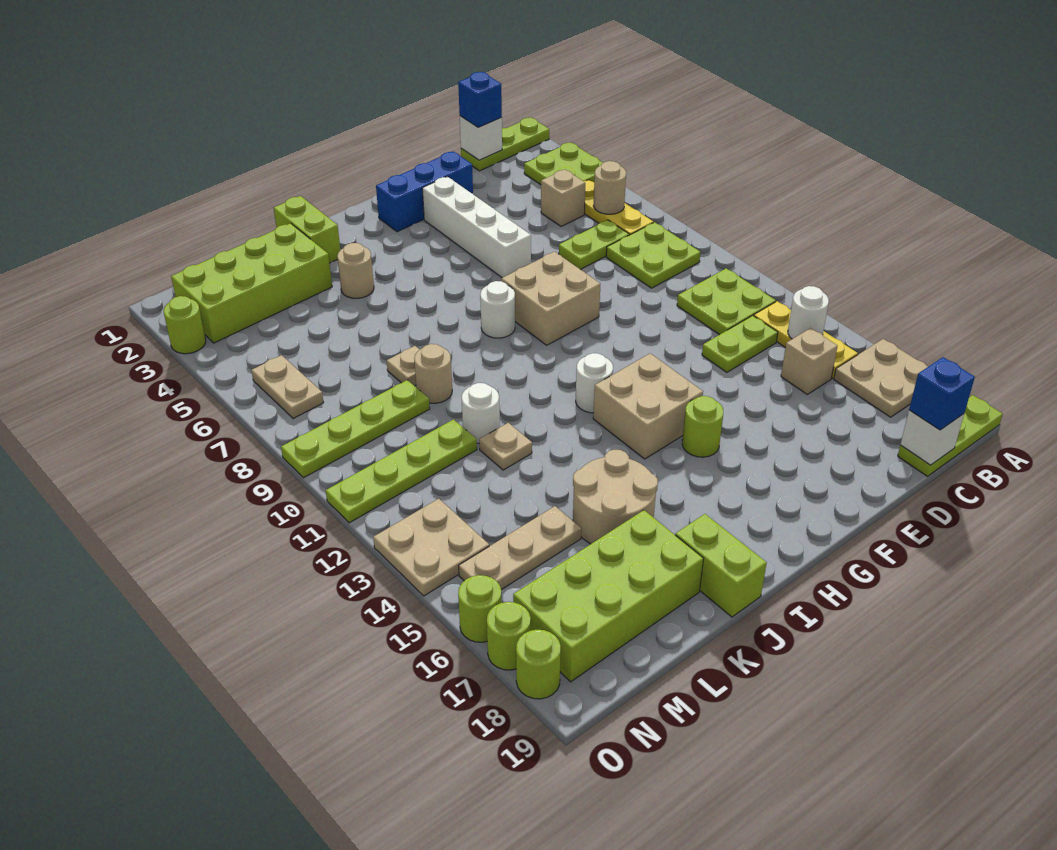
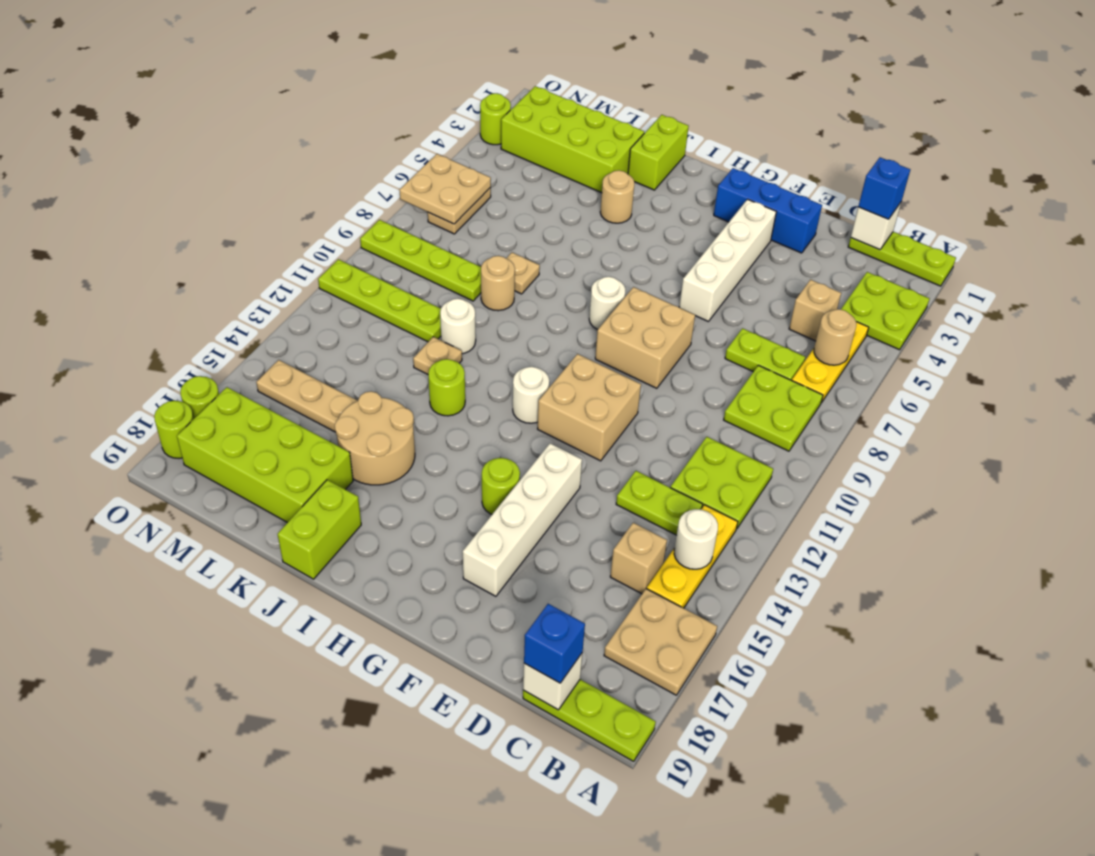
none -> white 1x4 brick [463,443,582,596]
tan 2x2 brick [593,353,703,459] -> tan 2x2 brick moved to [538,354,641,461]
tan 2x2 plate [373,499,489,596] -> tan 2x2 plate moved to [400,154,491,224]
lime 1x1 round brick [458,575,502,642] -> lime 1x1 round brick moved to [428,359,465,416]

